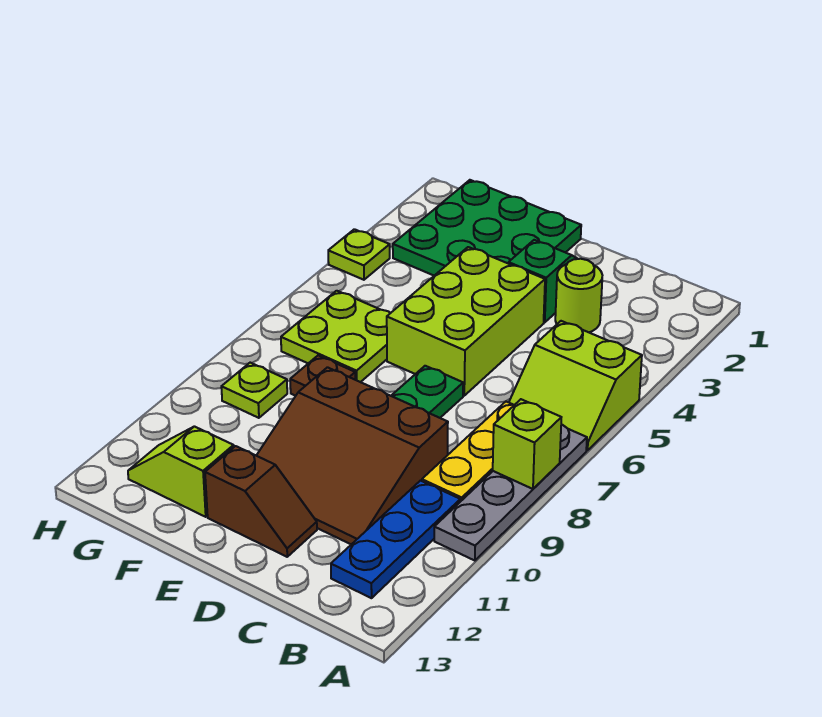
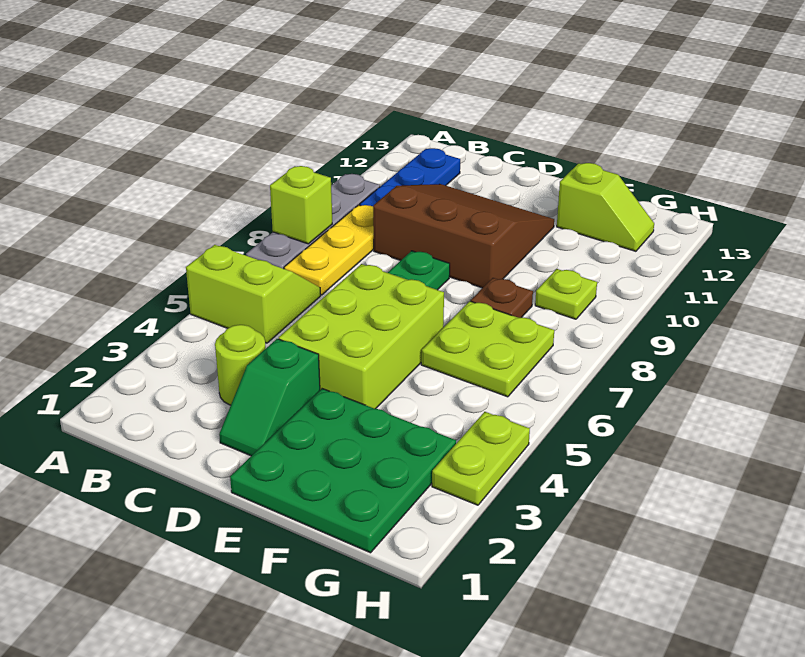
brown 1x2 slope [205,446,317,557] -> none
lime 1x1 plate [328,229,390,280] -> lime 1x2 plate [432,412,530,505]

